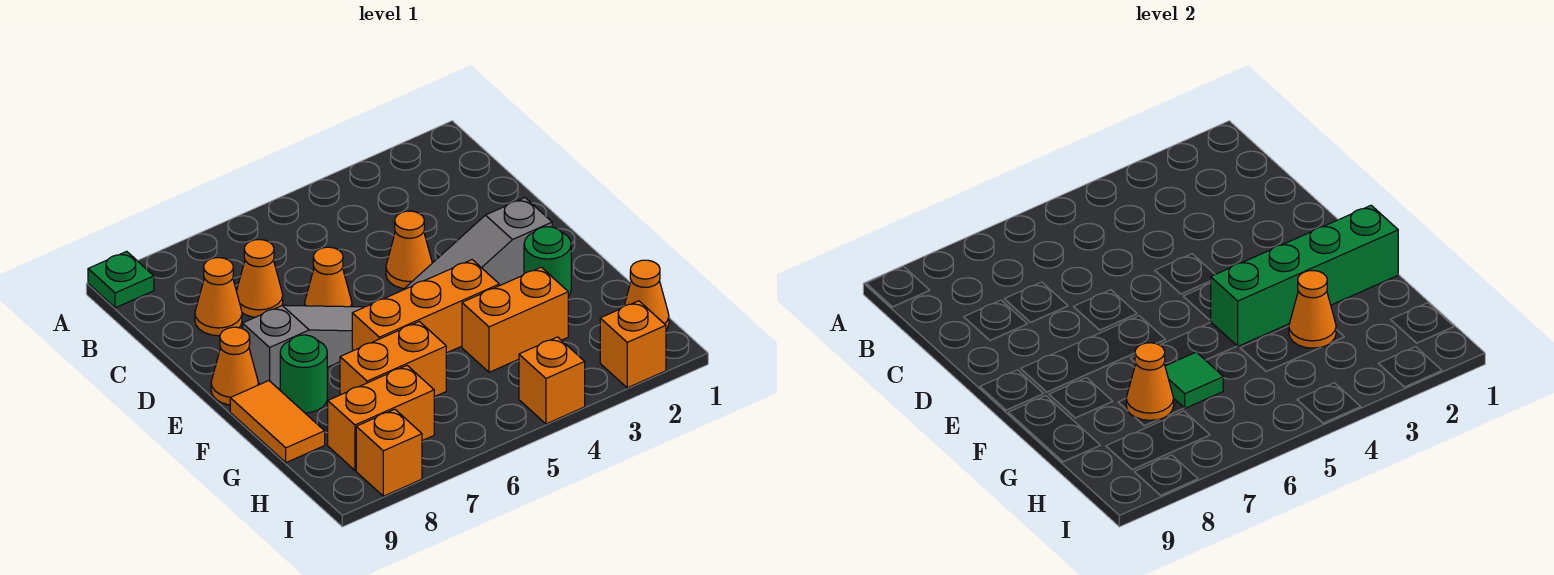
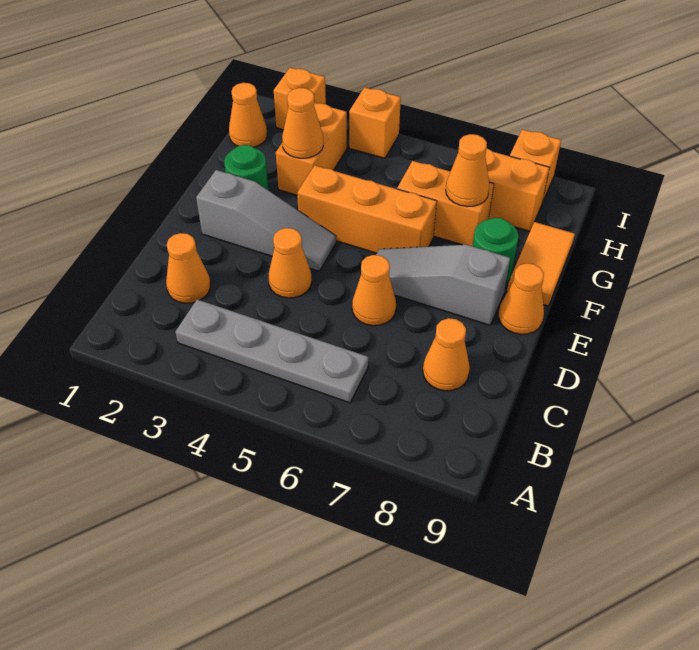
green 1x1 plate [88,251,154,308] -> none
none -> grey 1x4 plate [175,300,368,403]
orange 1x1 cone [236,240,283,317] -> orange 1x1 cone moved to [166,233,210,303]
green 1x4 brick [1211,205,1398,346] -> none
orange 1x2 brick [462,267,568,372] -> orange 1x2 brick turned to [276,103,347,195]
green 1x1 tile [1165,352,1223,408] -> none

